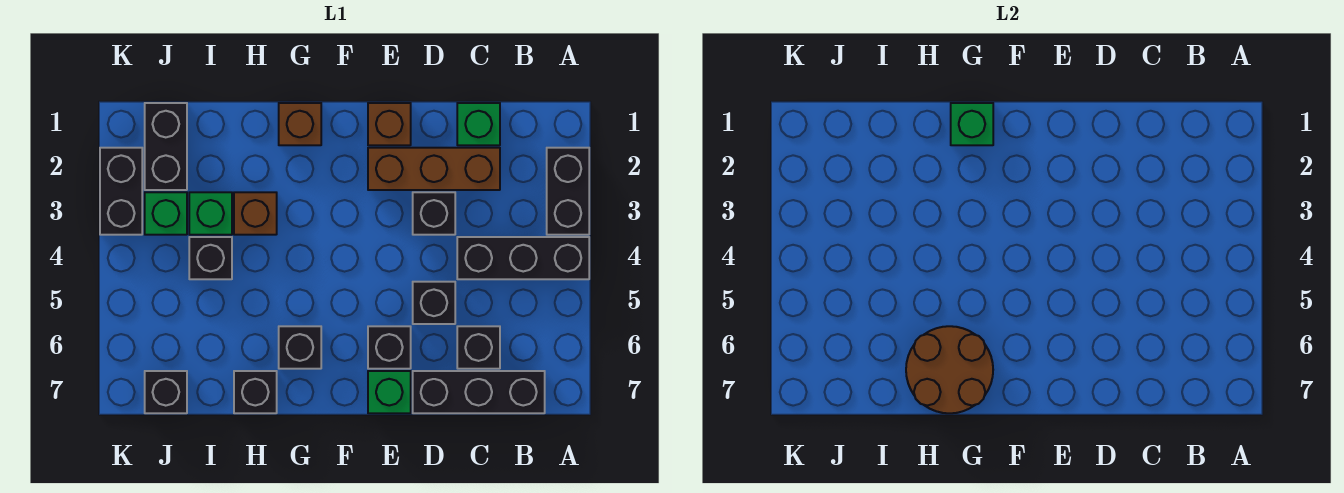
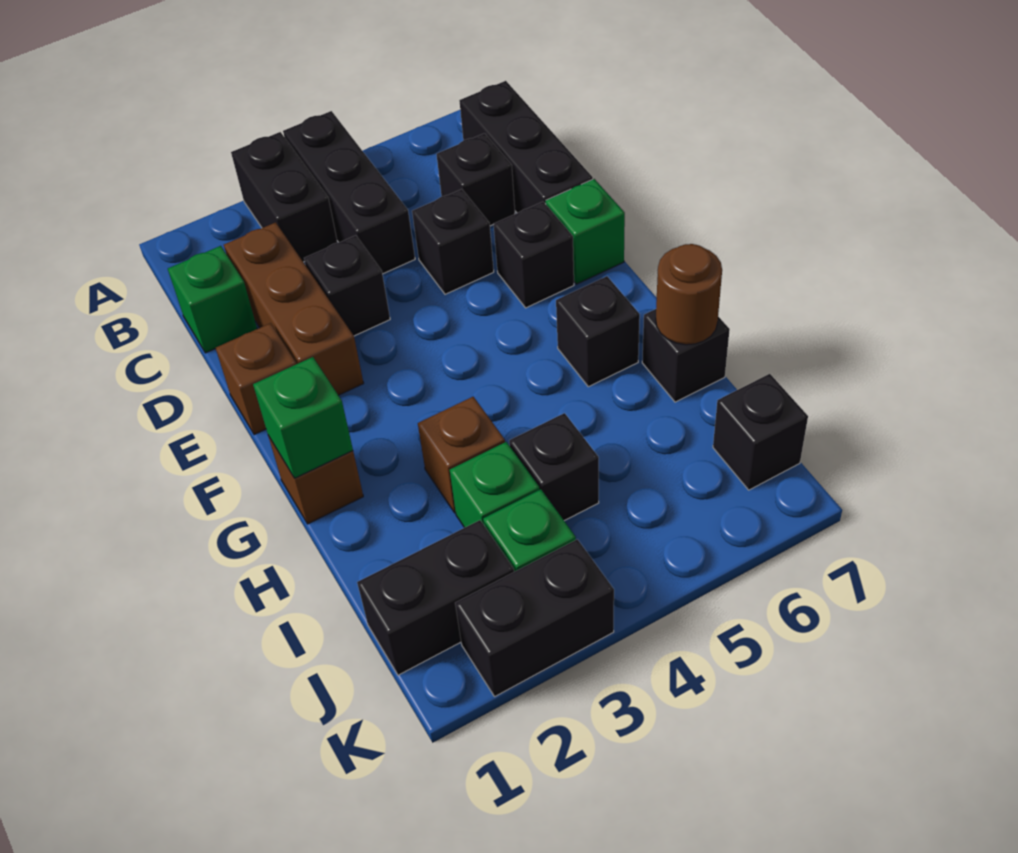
black 1x2 brick [547,148,589,235] -> black 1x2 brick turned to [231,132,337,262]
brown 2x2 round brick [906,326,993,413] -> brown 1x1 round brick [656,244,722,345]

